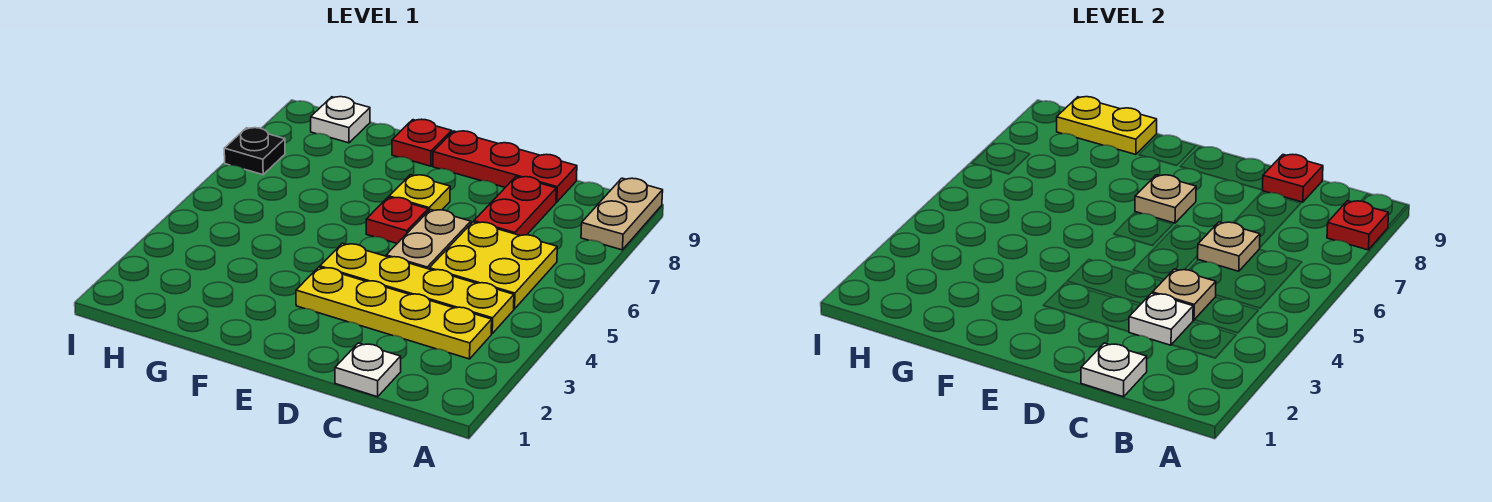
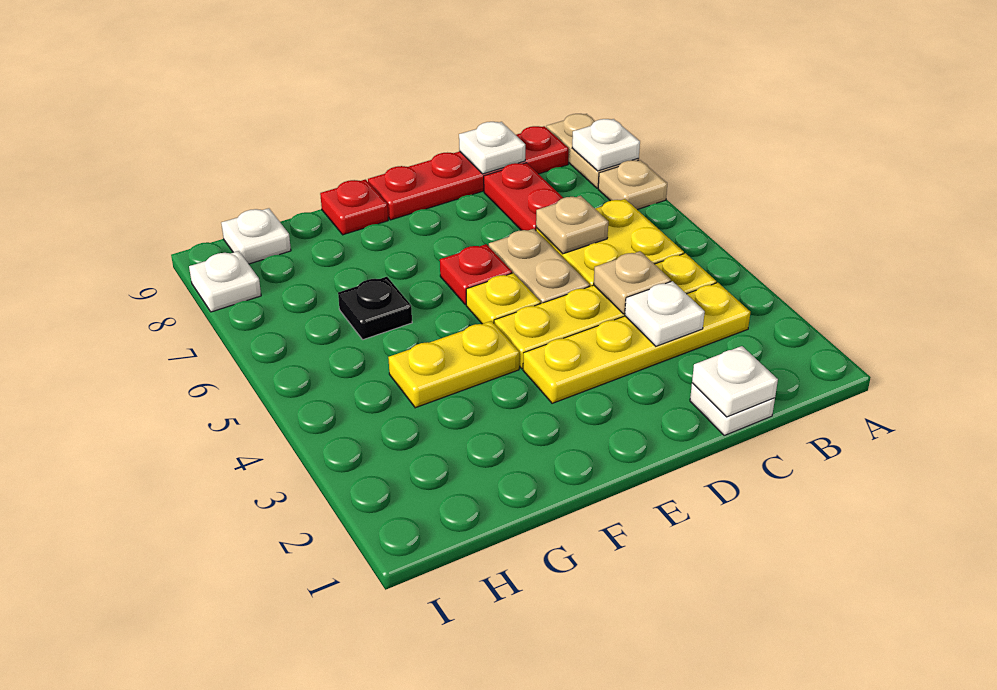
red 1x1 plate [1327,201,1389,250] -> white 1x1 plate [572,119,640,171]
red 1x3 plate [433,131,577,202] -> red 1x4 plate [368,126,569,220]
red 1x1 plate [1263,154,1323,202] -> white 1x1 plate [459,122,525,174]
yellow 1x1 plate [389,175,450,211] -> yellow 1x1 plate moved to [466,273,541,324]
tan 1x1 plate [1135,175,1196,223] -> tan 1x1 plate moved to [598,160,667,210]
yellow 1x2 plate [1057,97,1157,155] -> yellow 1x2 plate moved to [388,321,519,408]
black 1x1 plate [224,128,285,175] -> black 1x1 plate moved to [338,277,412,340]
none -> white 1x1 plate [189,251,261,312]

